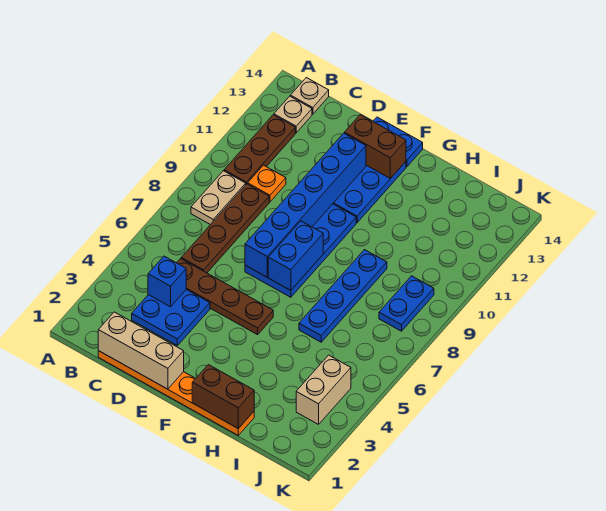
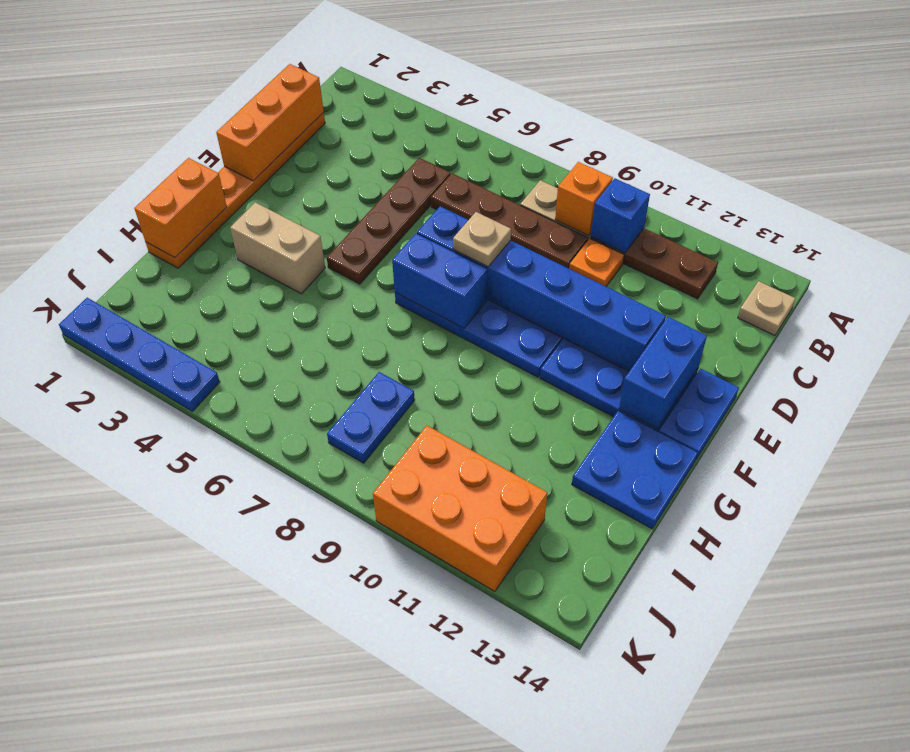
none -> orange 1x1 brick [555,162,613,236]
tan 1x1 plate [274,96,312,133] -> tan 1x1 plate moved to [453,212,511,267]
tan 1x3 brick [98,312,184,389] -> orange 1x3 brick [216,64,324,181]
blue 2x2 plate [132,290,210,345] -> blue 2x2 plate moved to [572,411,698,529]
blue 1x1 brick [148,256,186,307] -> blue 1x1 brick moved to [591,178,650,253]
brown 1x2 brick [344,115,406,178] -> blue 1x2 brick [619,317,707,429]
brown 1x2 brick [192,365,254,429] -> orange 1x2 brick [134,158,227,258]
blue 1x4 plate [299,250,387,342] -> blue 1x4 plate moved to [59,298,220,411]
tan 1x2 brick [296,355,351,424] -> tan 1x2 brick moved to [230,202,325,294]
blue 1x2 plate [379,276,434,331] -> blue 1x2 plate turned to [327,372,415,463]
none -> orange 2x3 brick [373,426,547,592]

